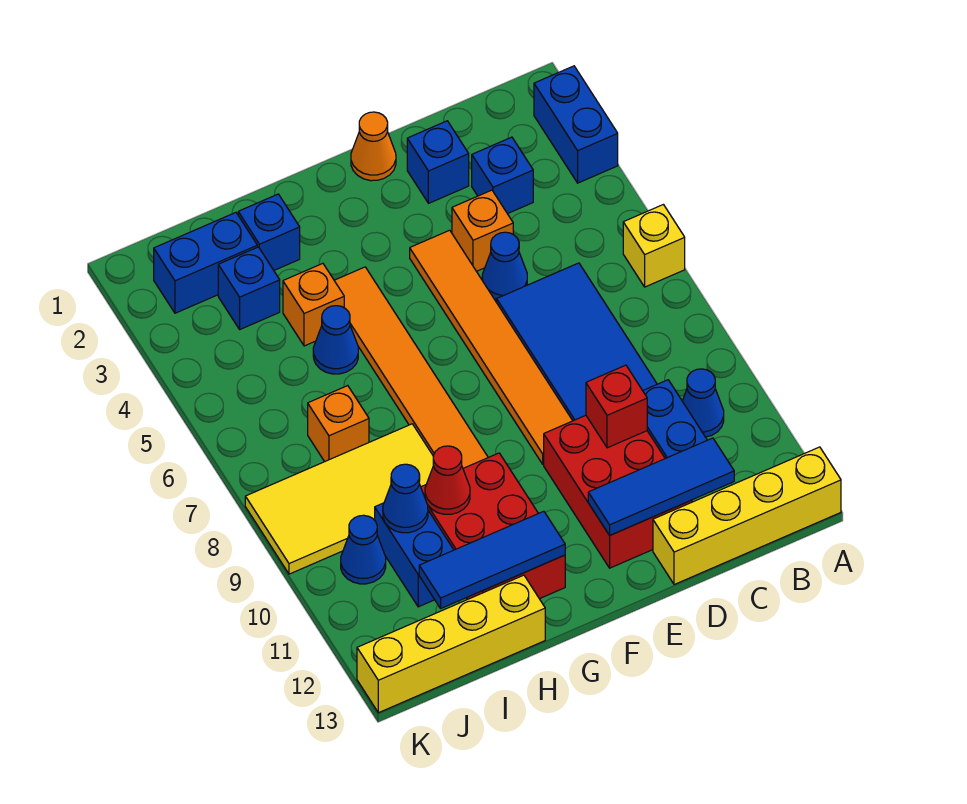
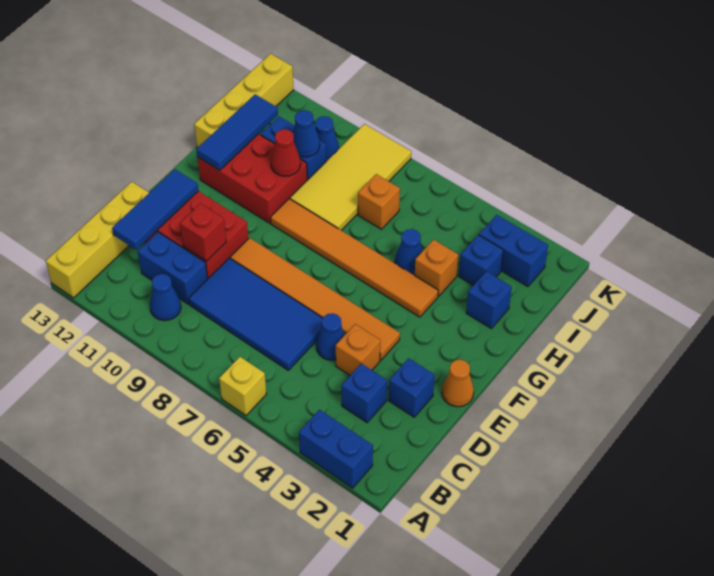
blue 1x2 brick [154,213,257,313] -> blue 1x2 brick turned to [479,215,548,287]

